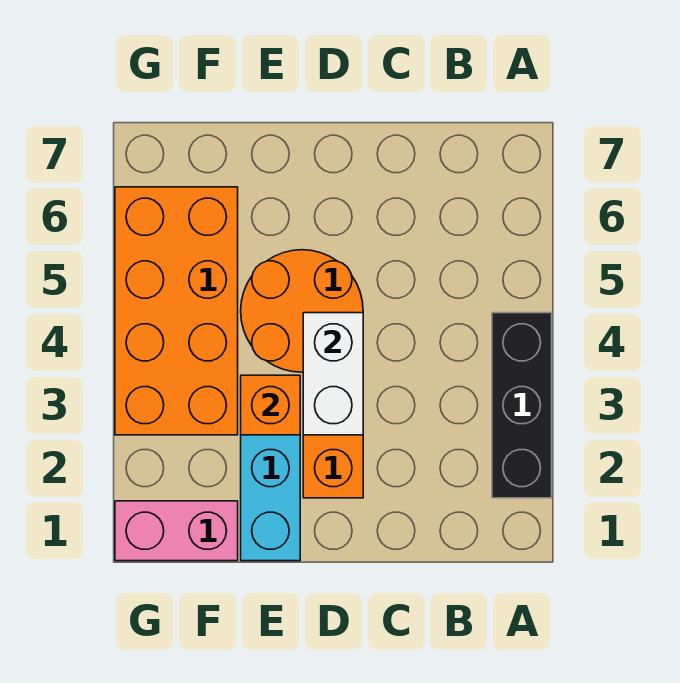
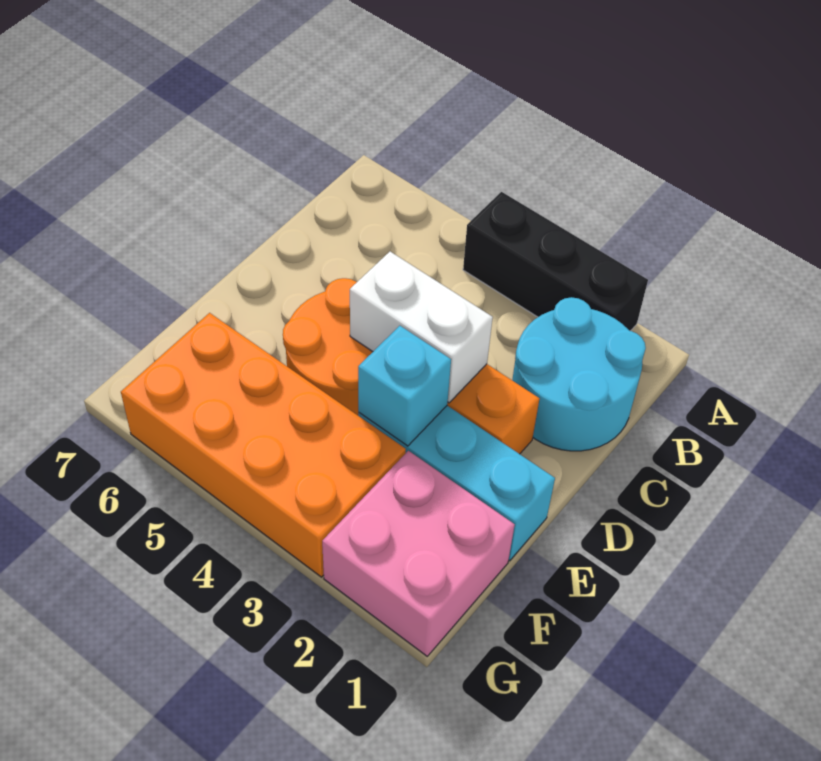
none -> cyan 2x2 round brick [512,297,646,451]
orange 1x1 brick [241,375,300,435] -> cyan 1x1 brick [358,326,451,446]
pink 1x2 brick [115,501,238,561] -> pink 2x2 brick [322,451,515,656]

